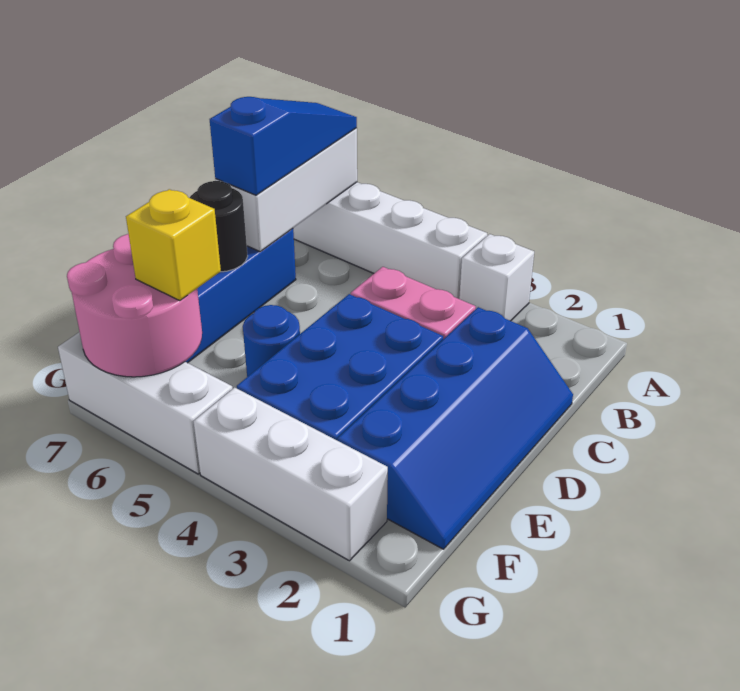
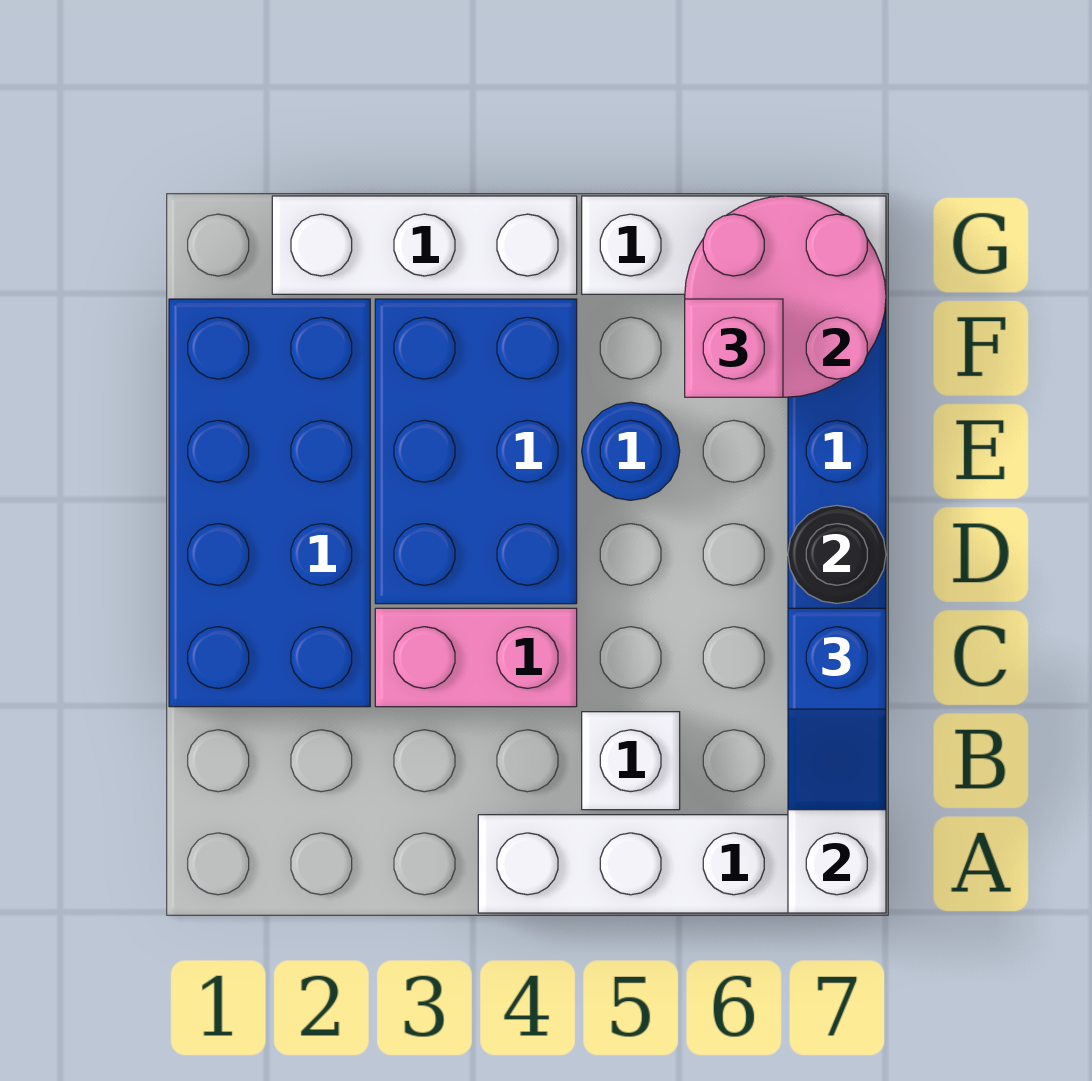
white 1x1 brick [459,234,534,321] -> white 1x1 brick moved to [582,712,680,810]
blue 1x3 slope [210,97,357,195] -> blue 1x2 slope [788,608,886,810]
blue 2x4 slope [338,307,573,549] -> blue 2x4 brick [169,299,370,707]
yellow 1x1 brick [126,189,221,300] -> pink 1x1 brick [685,299,783,397]

